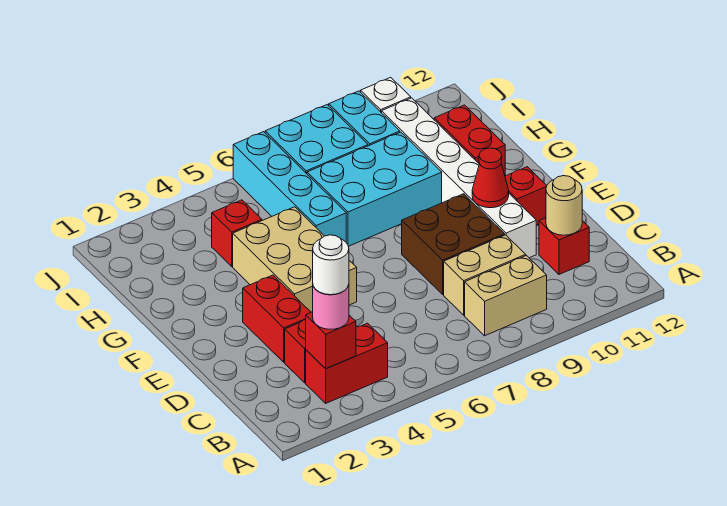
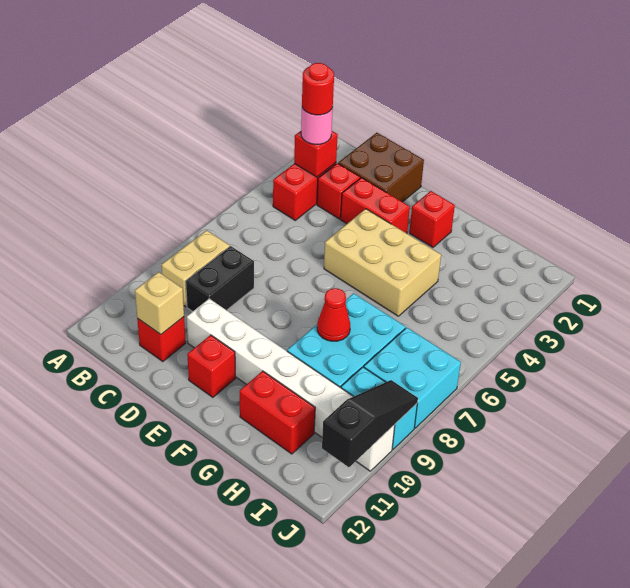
white 1x1 round brick [313,235,349,295] -> red 1x1 round brick [302,63,334,115]
tan 1x2 brick [444,235,526,315] -> black 1x2 brick [186,246,254,312]
tan 1x1 round brick [546,176,582,235] -> tan 1x1 brick [135,272,184,335]
brown 2x2 brick [402,194,505,294] -> brown 2x2 brick moved to [338,133,424,202]
red 1x1 cone [472,148,509,208] -> red 1x1 cone moved to [317,288,350,341]
cyan 1x4 brick [233,132,346,242] -> none
red 1x1 brick [212,200,262,266] -> red 1x1 brick moved to [409,191,455,247]
none -> black 1x3 slope [322,380,418,467]

